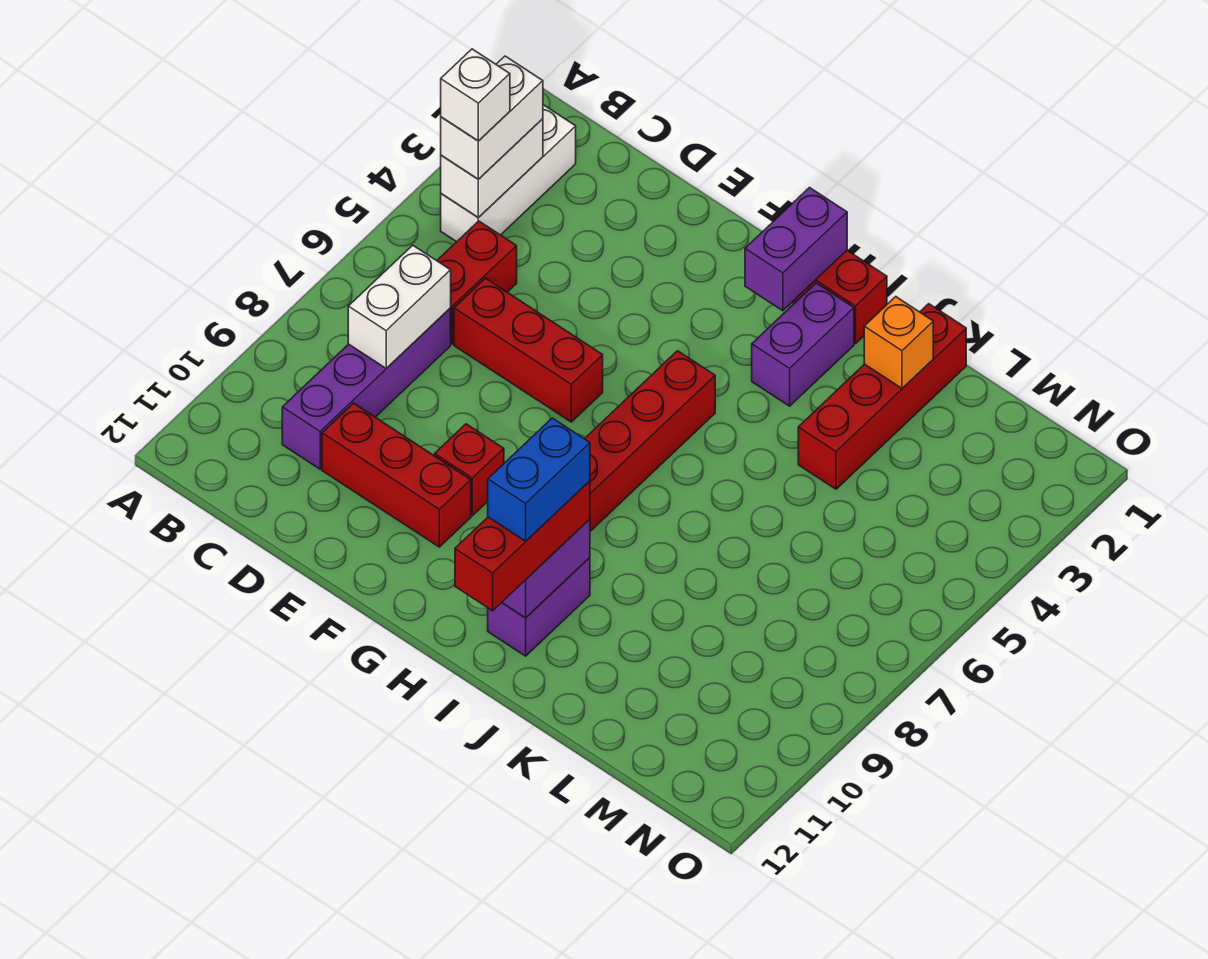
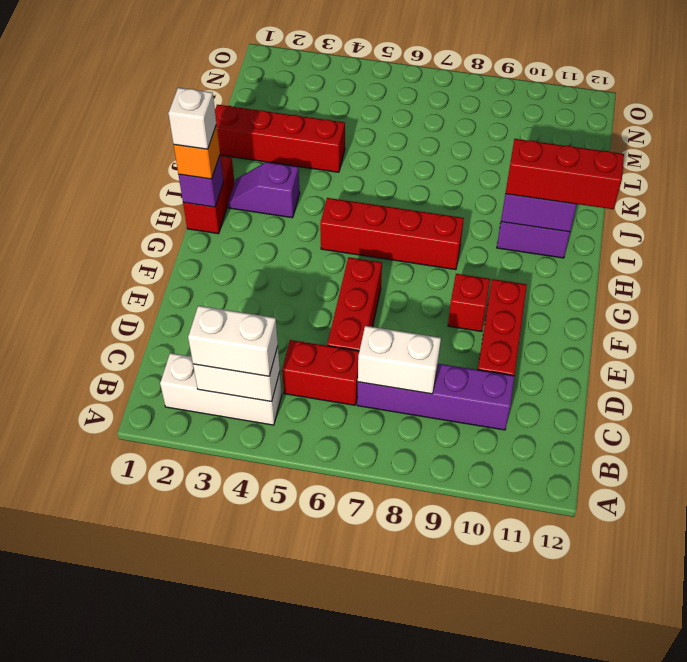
white 1x1 brick [441,49,510,141] -> white 1x1 brick moved to [168,88,216,149]
purple 1x2 brick [745,188,847,311] -> purple 1x1 brick [179,155,223,207]
purple 1x2 brick [752,283,854,406] -> purple 1x2 slope [228,162,300,218]
blue 1x2 brick [488,418,590,541] -> none
orange 1x1 brick [864,297,933,388] -> orange 1x1 brick moved to [174,125,220,179]

